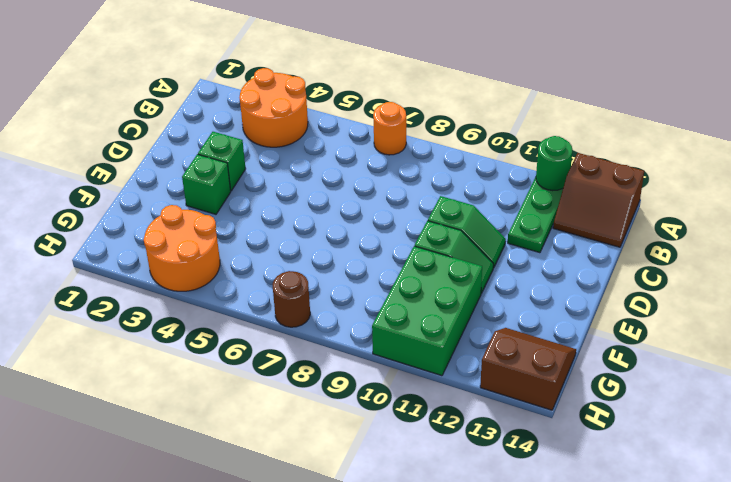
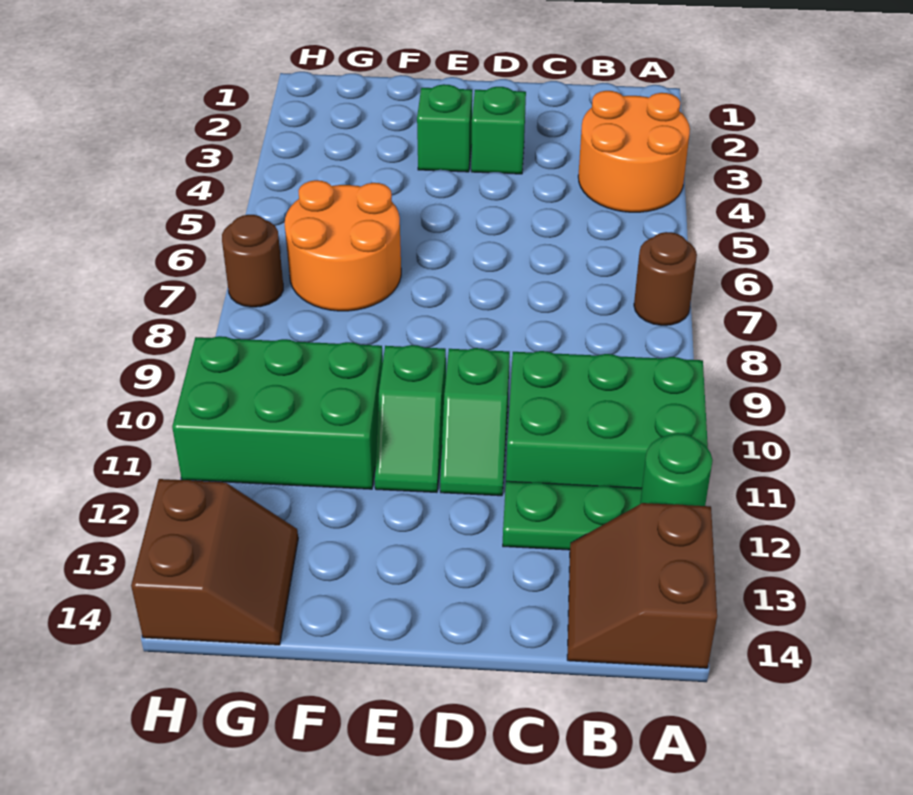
orange 1x1 round brick [373,102,406,155] -> brown 1x1 round brick [634,232,697,325]
none -> green 2x3 brick [506,351,708,488]
orange 2x2 round brick [144,205,220,291] -> orange 2x2 round brick moved to [285,180,401,311]

